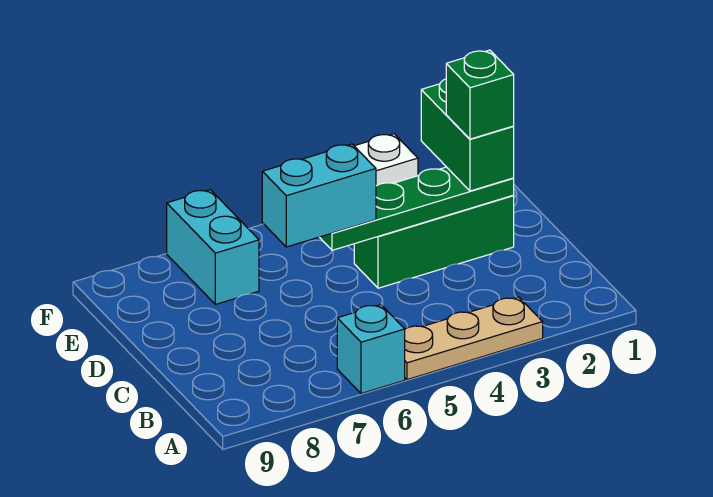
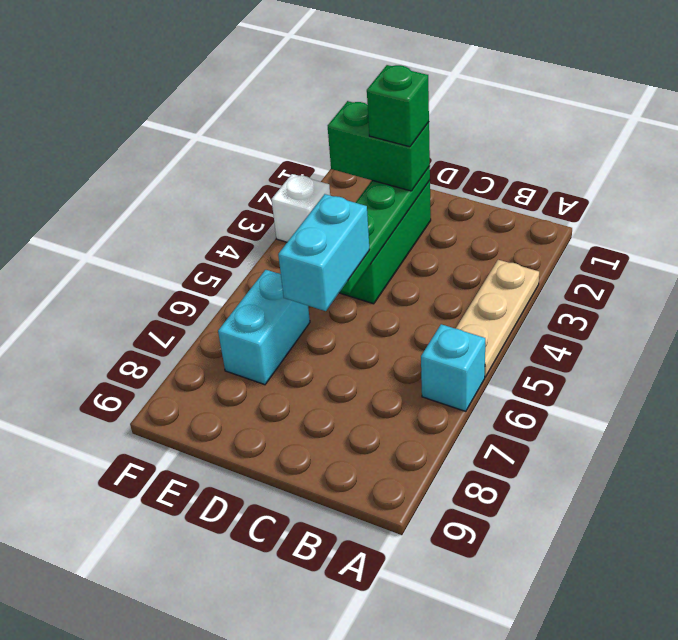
cyan 1x2 brick [167,190,259,304] -> cyan 1x2 brick turned to [218,270,310,385]

